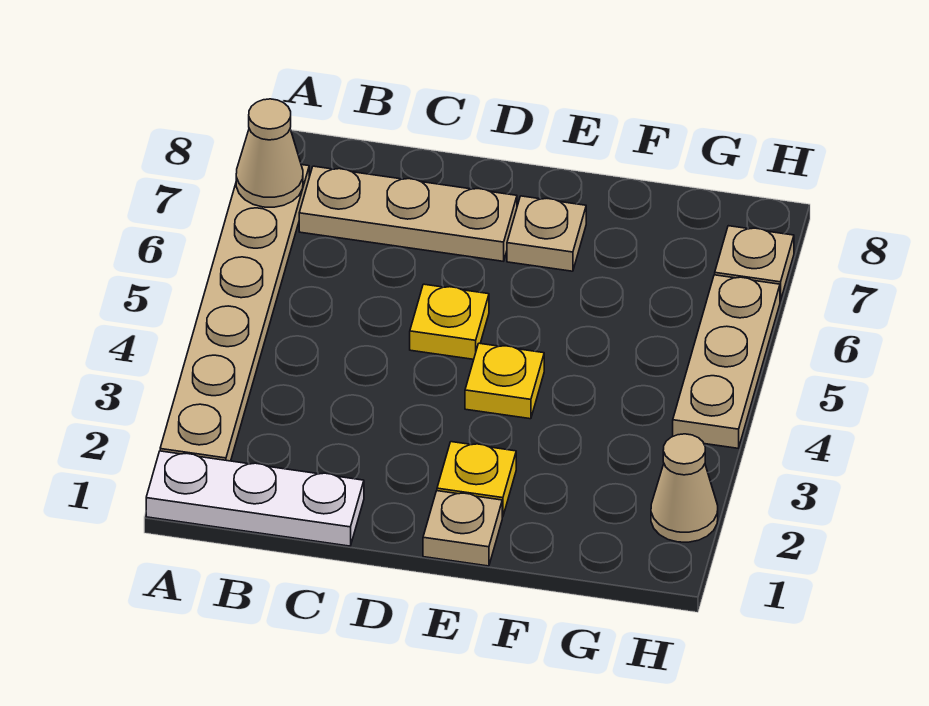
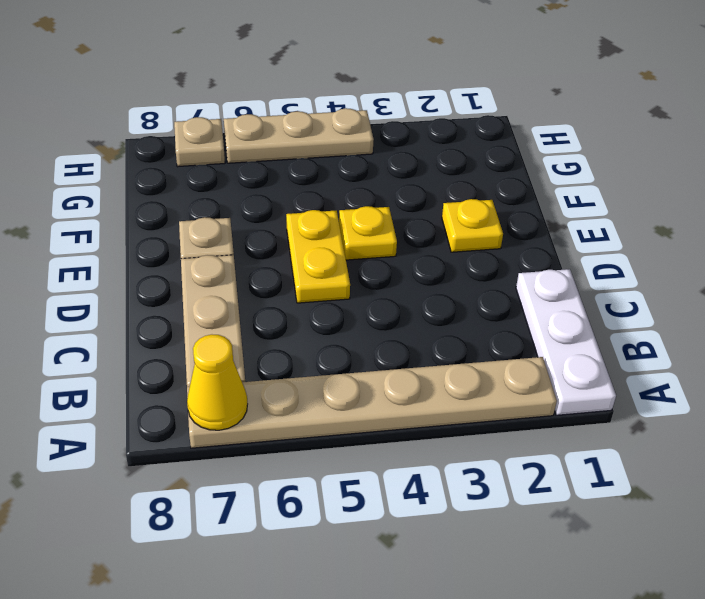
tan 1x1 cone [236,99,303,207] -> yellow 1x1 cone [187,335,247,430]
yellow 1x1 plate [410,284,489,359] -> yellow 1x2 plate [286,210,350,303]
tan 1x1 plate [423,491,502,566] -> none
tan 1x1 cone [651,434,718,542] -> none

